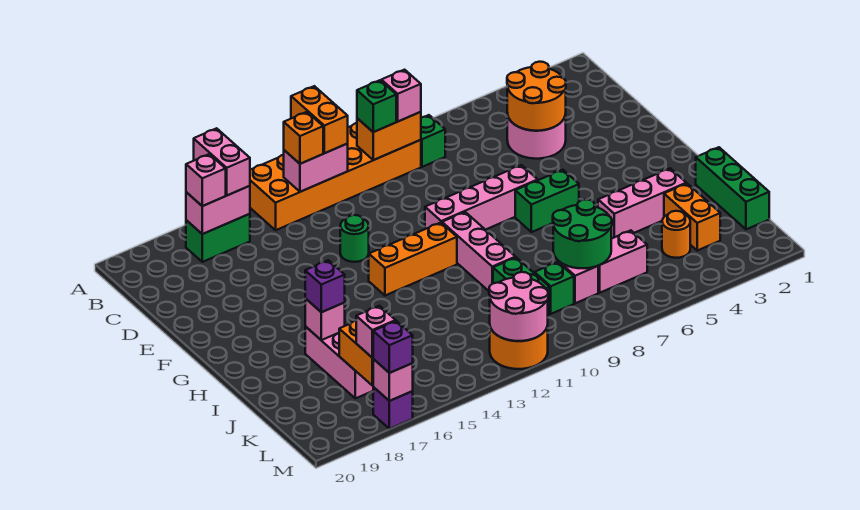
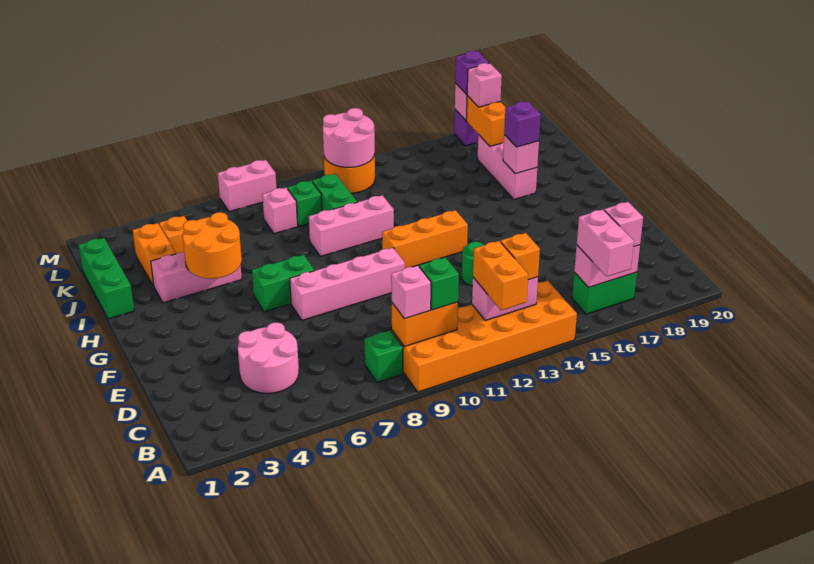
orange 2x2 round brick [507,62,566,131] -> orange 2x2 round brick moved to [183,212,242,279]
pink 1x3 brick [442,212,516,291] -> pink 1x3 brick turned to [309,195,394,256]
green 2x2 round brick [553,199,612,268] -> none
orange 1x1 round brick [662,211,690,258] -> orange 1x1 brick [159,216,187,254]
pink 1x2 brick [598,230,647,293] -> pink 1x2 brick moved to [218,160,276,212]

